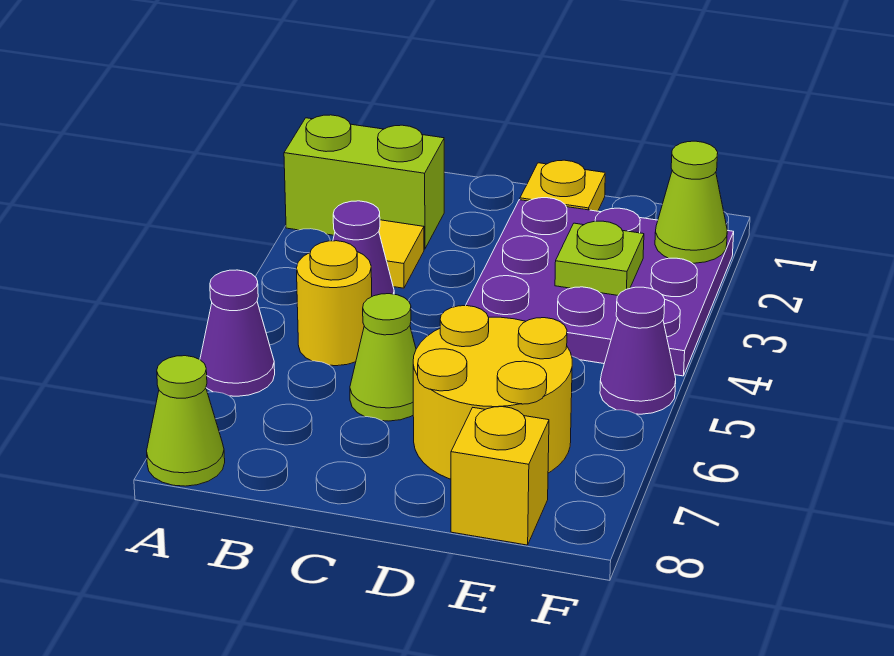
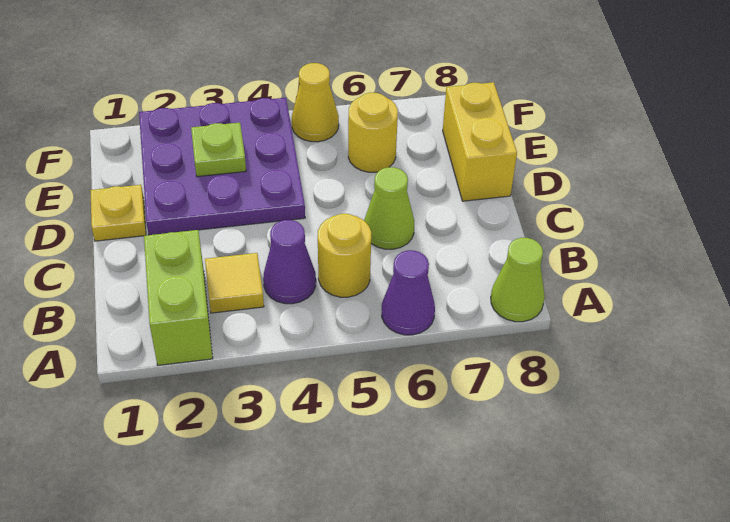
yellow 2x2 round brick [413,306,572,479] -> yellow 1x1 round brick [348,93,398,172]
yellow 1x1 brick [451,407,549,545] -> yellow 1x2 brick [443,82,517,201]
lime 1x1 cone [655,141,727,263] -> none
purple 1x1 cone [600,287,676,414] -> yellow 1x1 cone [292,63,339,142]

